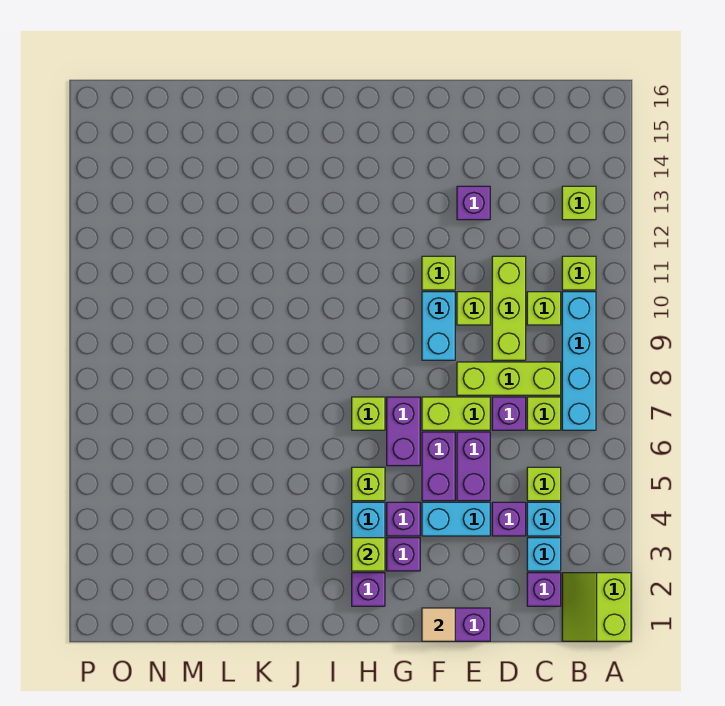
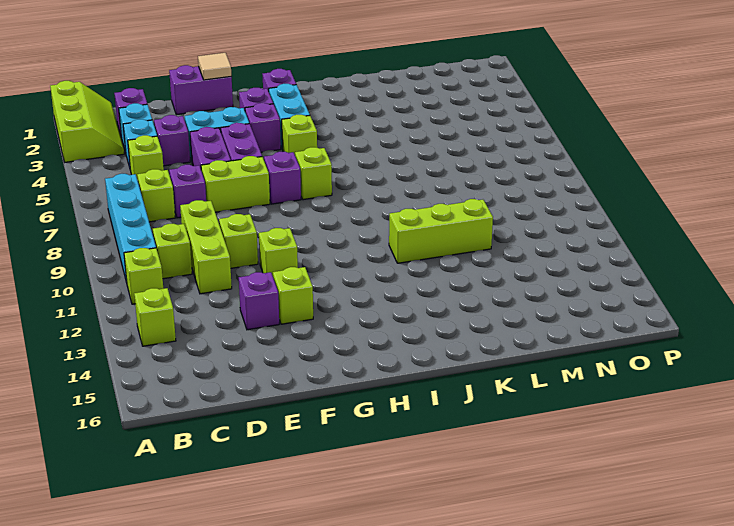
lime 2x2 slope [562,573,631,641] -> lime 2x3 slope [50,81,124,162]
lime 1x3 brick [457,362,561,395] -> lime 1x3 brick moved to [389,199,493,263]
cyan 1x2 brick [422,292,455,360] -> none
purple 1x2 brick [387,397,420,466] -> purple 1x1 brick [264,152,301,204]
lime 1x1 brick [352,538,385,571] -> lime 1x1 brick moved to [273,267,313,324]

